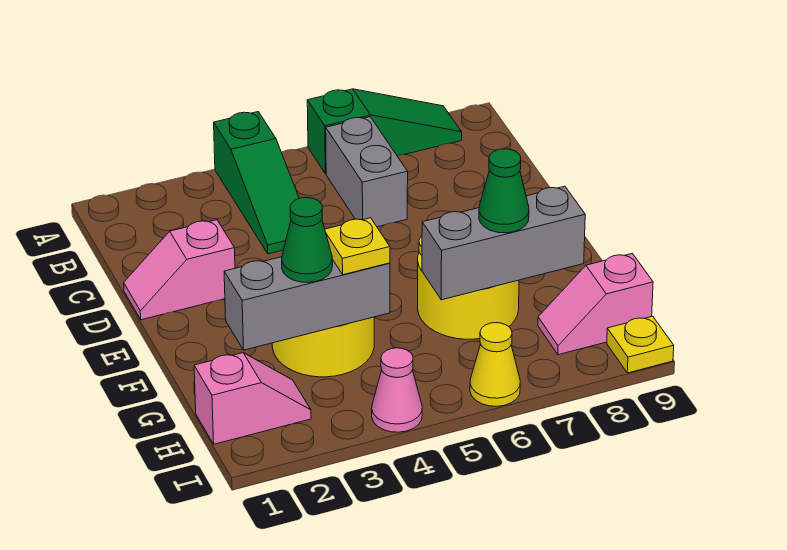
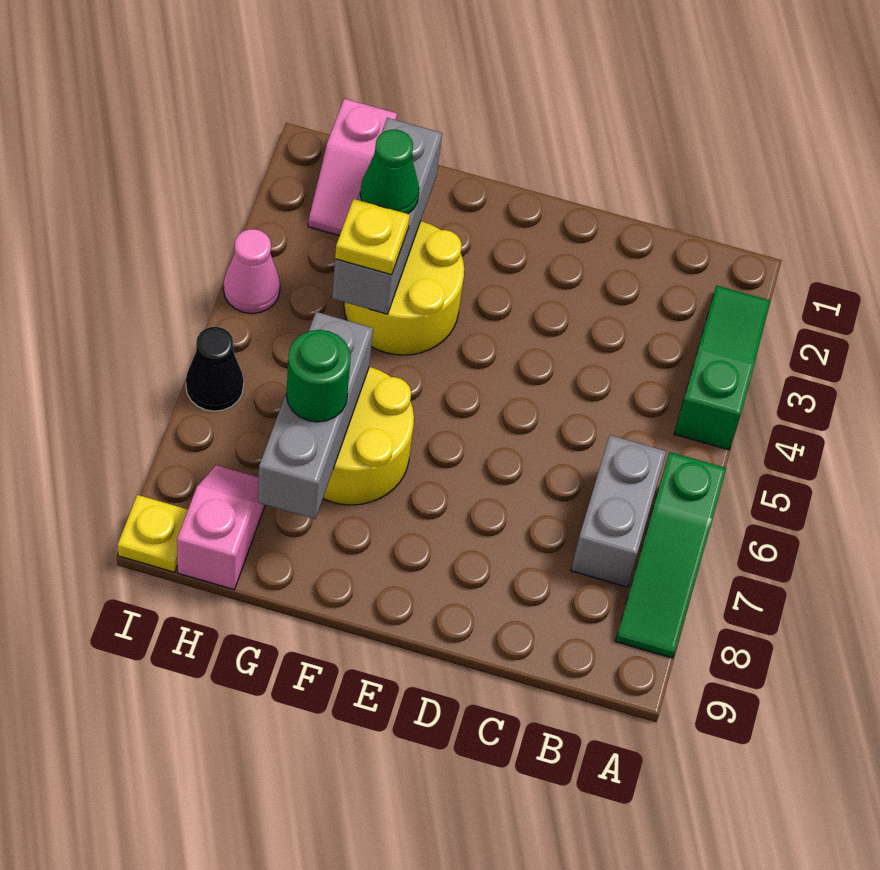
green 1x3 slope [214,112,299,254] -> green 1x3 slope turned to [674,285,770,450]
grey 1x2 brick [326,117,408,227] -> grey 1x2 brick turned to [571,435,666,587]
pink 1x2 slope [124,220,235,320] -> none
green 1x1 cone [479,149,529,233] -> green 1x1 round brick [286,330,351,422]
yellow 1x1 cone [470,323,520,406] -> black 1x1 cone [186,327,244,411]

